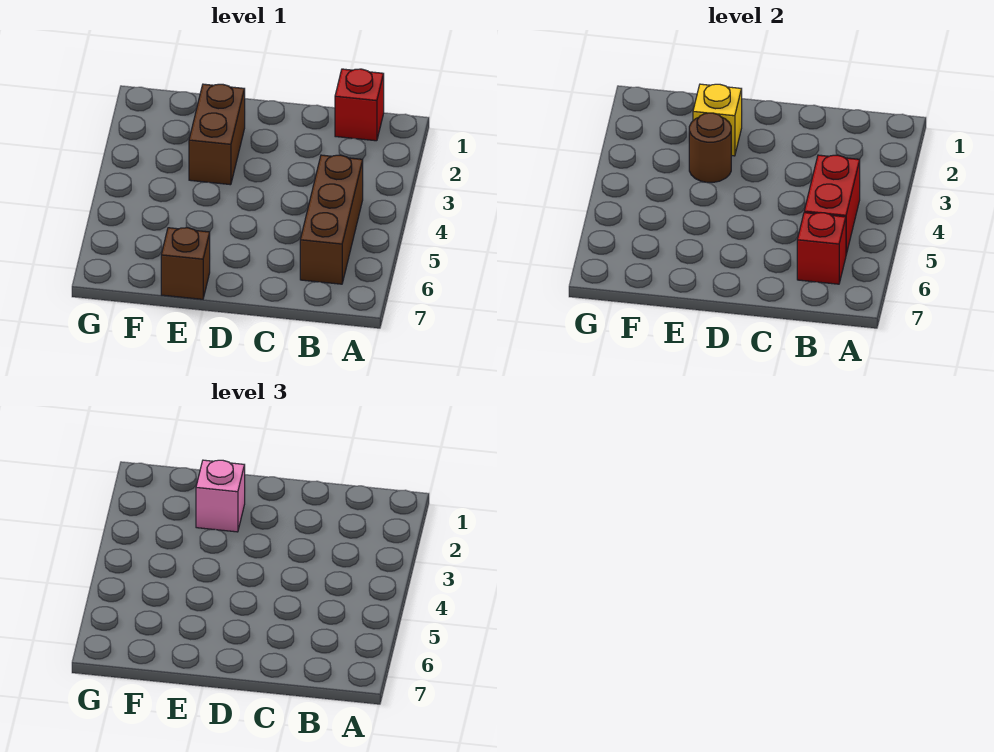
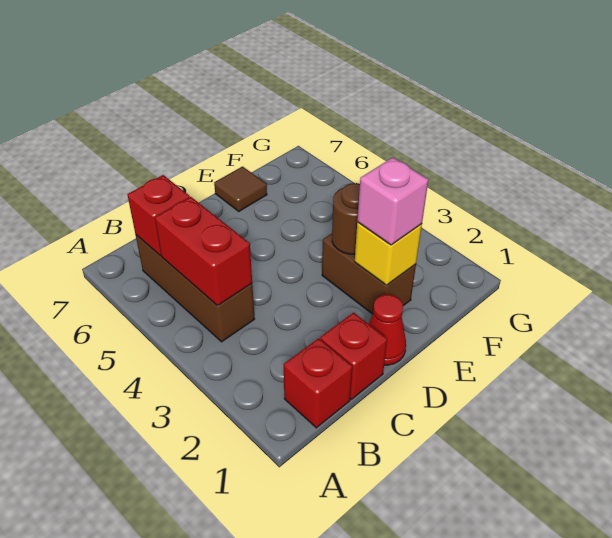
none -> red 1x1 brick [320,313,387,399]
none -> red 1x1 cone [369,295,406,365]
brown 1x1 brick [161,228,210,299] -> brown 1x1 tile [214,167,267,211]

